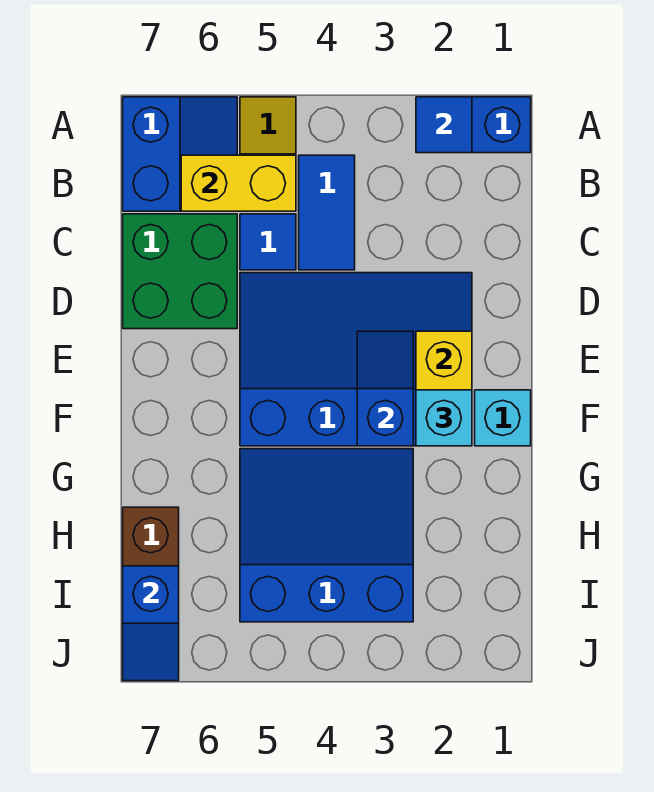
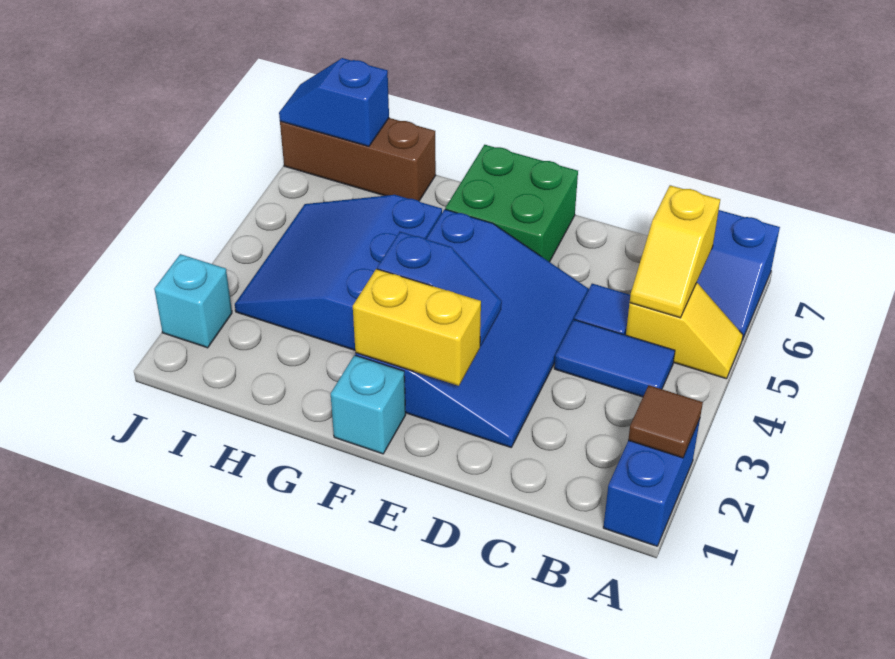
blue 1x1 tile [416,97,472,153] -> brown 1x1 tile [628,385,703,458]
yellow 1x2 brick [181,155,296,211] -> yellow 1x2 slope [630,185,720,318]
green 2x2 brick [123,214,237,329] -> green 2x2 brick moved to [445,145,578,262]
cyan 1x1 brick [416,390,472,446] -> cyan 1x1 brick moved to [154,254,232,348]
blue 3x3 slope [240,449,413,622] -> blue 3x3 slope turned to [235,195,442,350]

